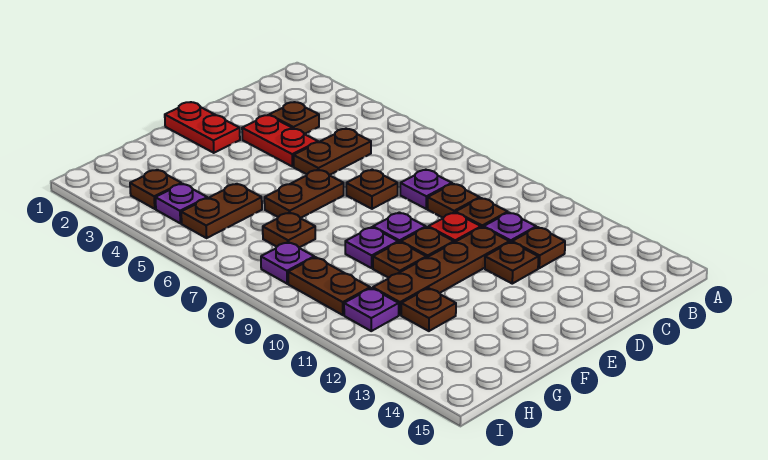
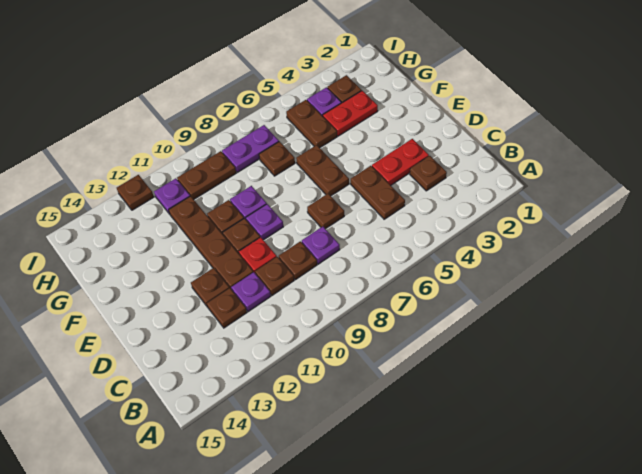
red 1x2 plate [165,102,240,153] -> red 1x2 plate moved to [323,91,378,136]
brown 1x1 plate [401,288,456,331] -> brown 1x1 plate moved to [117,175,154,210]
purple 1x1 plate [261,242,314,284] -> purple 1x2 plate [222,125,279,172]

